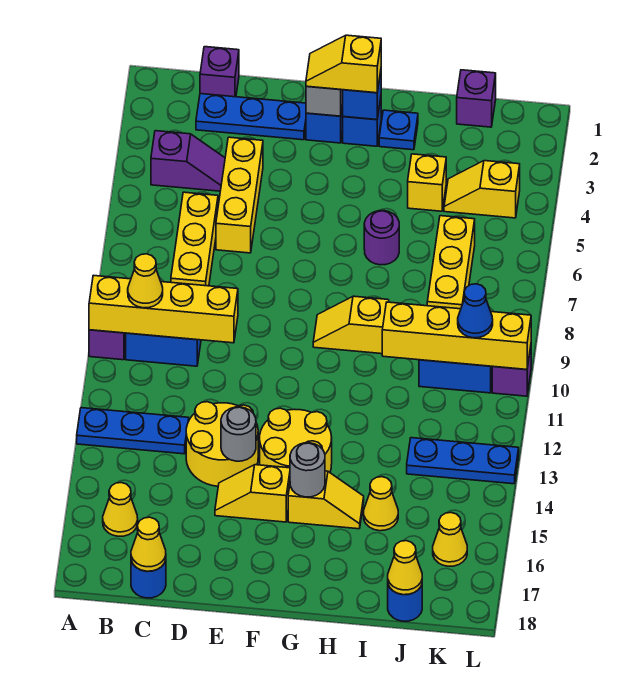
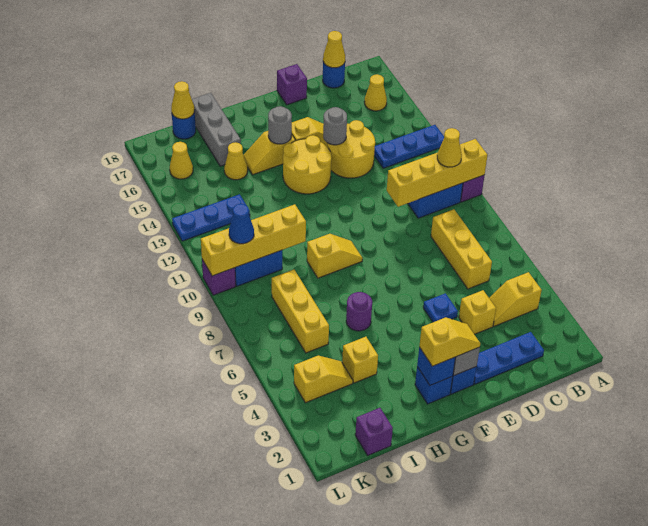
purple 1x2 slope [151,131,225,191] -> yellow 1x2 slope [489,272,542,326]
purple 1x1 brick [200,47,239,97] -> purple 1x1 brick moved to [277,64,307,105]
yellow 1x3 brick [216,137,263,253] -> yellow 1x1 brick [459,290,496,334]
blue 1x1 plate [379,110,418,150] -> blue 1x1 plate moved to [423,293,458,322]
none -> grey 1x3 brick [192,93,241,166]

